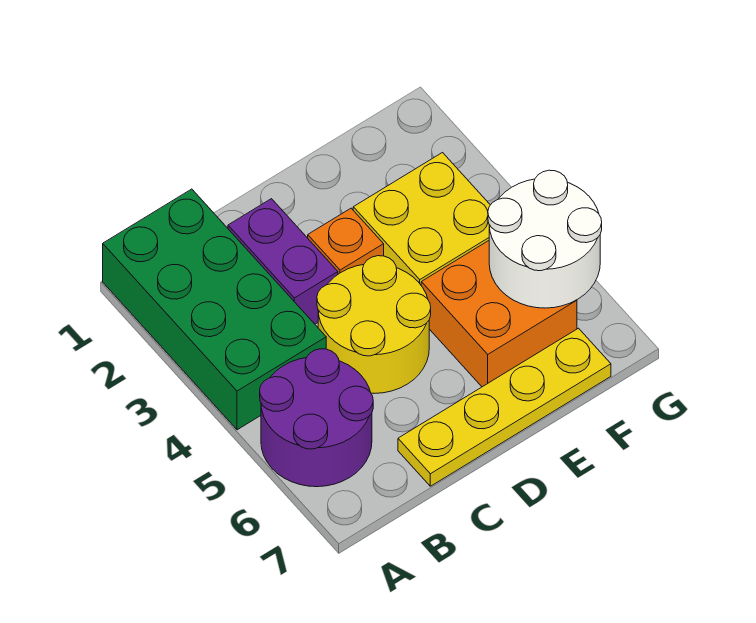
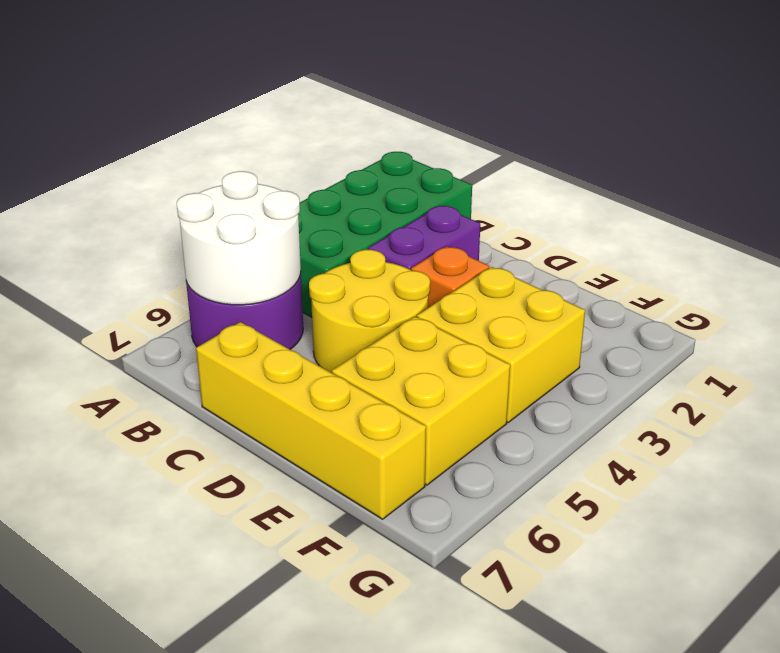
yellow 1x4 plate [398,328,611,486] -> yellow 1x4 brick [196,322,426,519]
orange 2x2 brick [421,241,577,387] -> yellow 2x2 brick [332,317,510,485]
white 2x2 round brick [488,170,602,308] -> white 2x2 round brick moved to [177,171,301,305]

